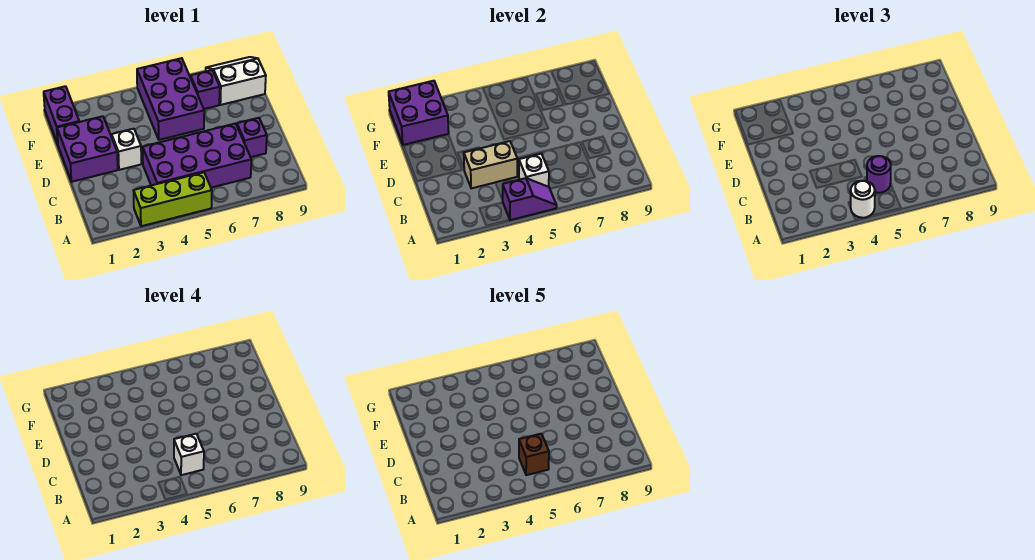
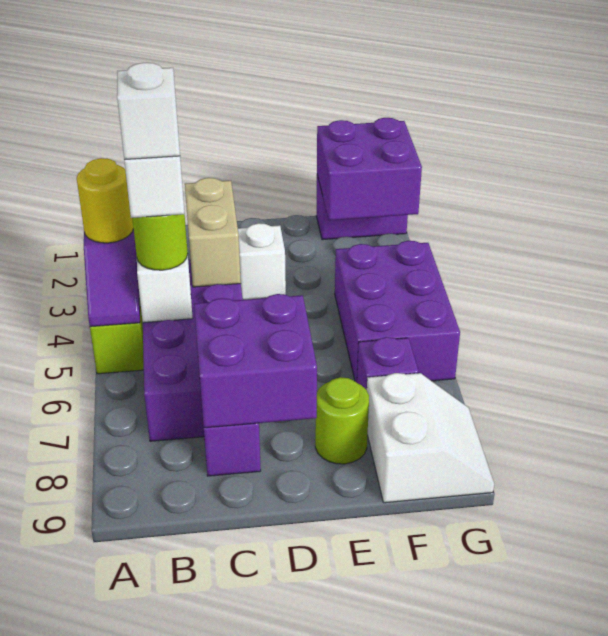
white 1x1 round brick [851,181,875,218] -> yellow 1x1 round brick [77,158,133,243]
purple 1x1 round brick [867,156,891,193] -> lime 1x1 round brick [132,214,188,270]
brown 1x1 brick [519,434,549,475] -> white 1x1 brick [117,63,180,160]
purple 2x2 brick [57,116,118,182] -> purple 2x2 brick moved to [194,294,317,428]
purple 2x3 brick [137,58,204,140] -> purple 2x3 brick turned to [335,241,460,382]
none -> lime 1x1 round brick [315,377,369,464]

